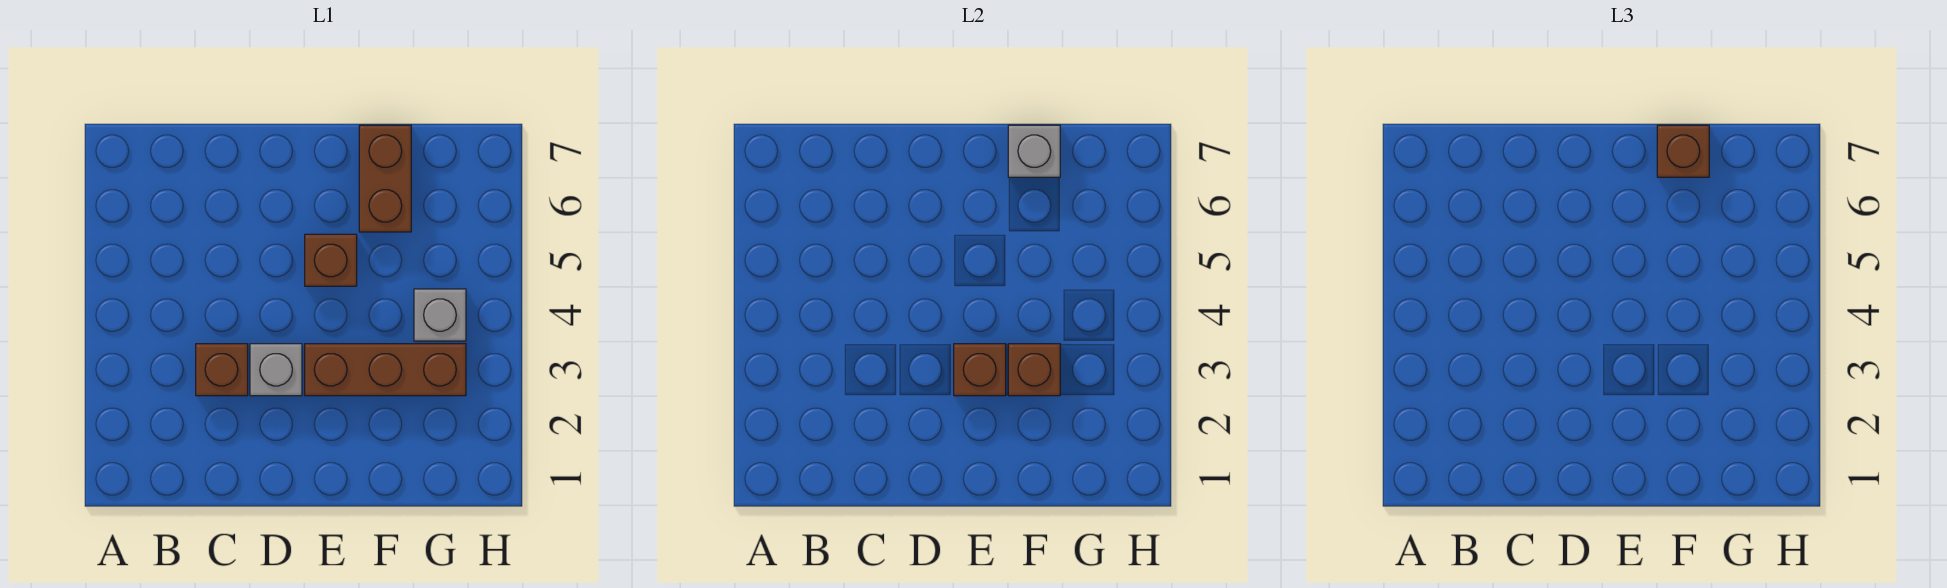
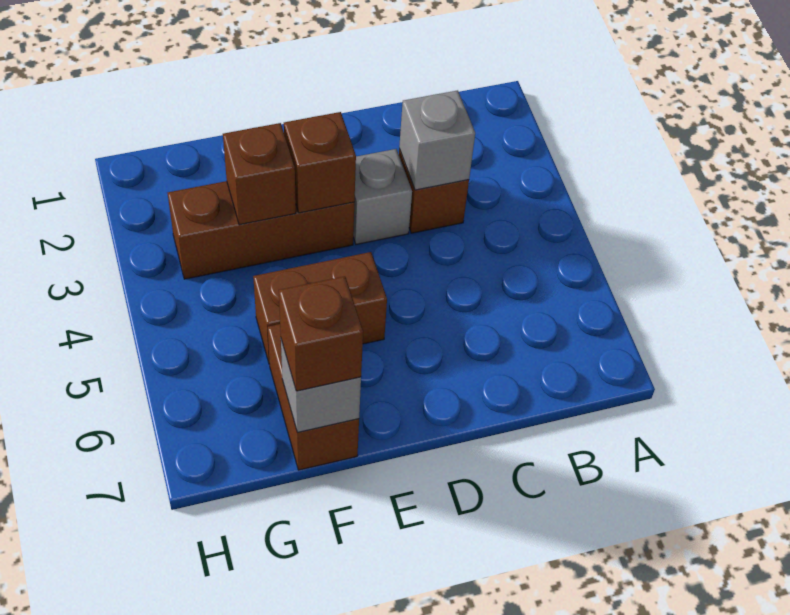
brown 1x1 brick [305,234,357,286] -> brown 1x2 brick [253,252,387,364]
grey 1x1 brick [414,289,466,341] -> grey 1x1 brick moved to [399,90,475,190]

